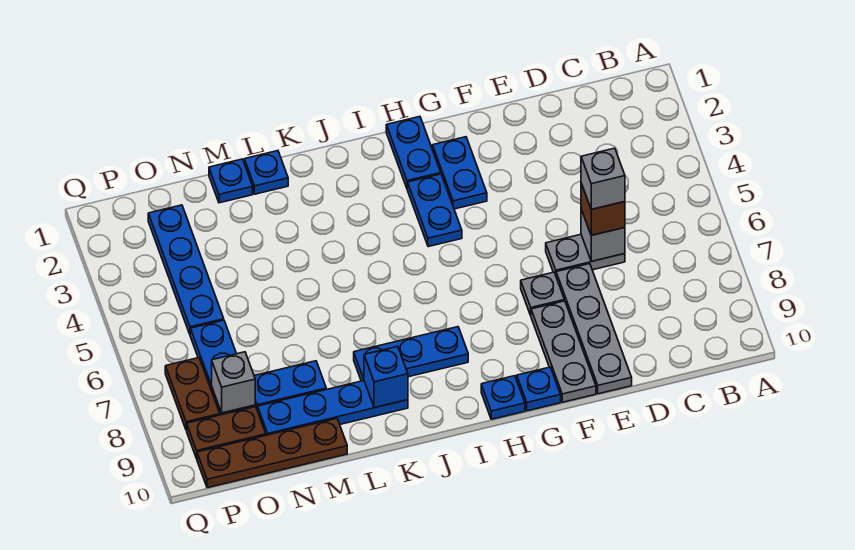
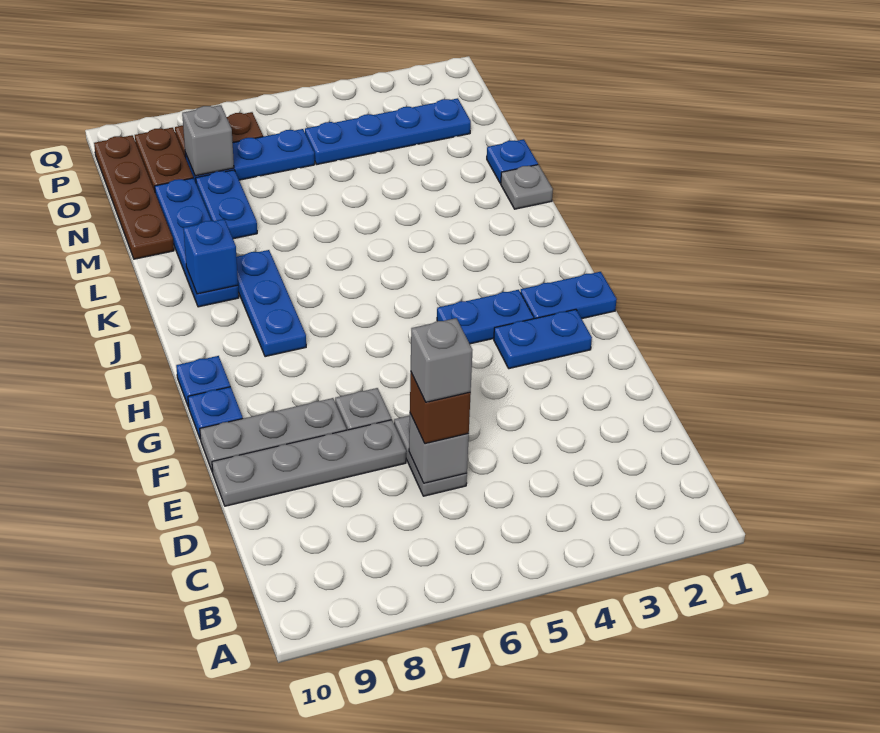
blue 1x1 plate [244,151,288,194] -> grey 1x1 plate [501,165,553,209]

